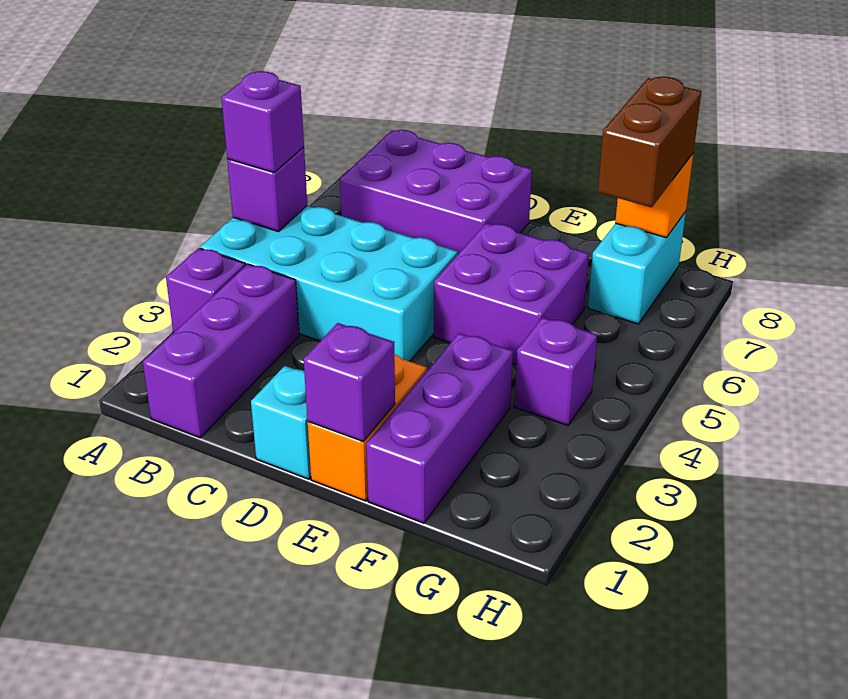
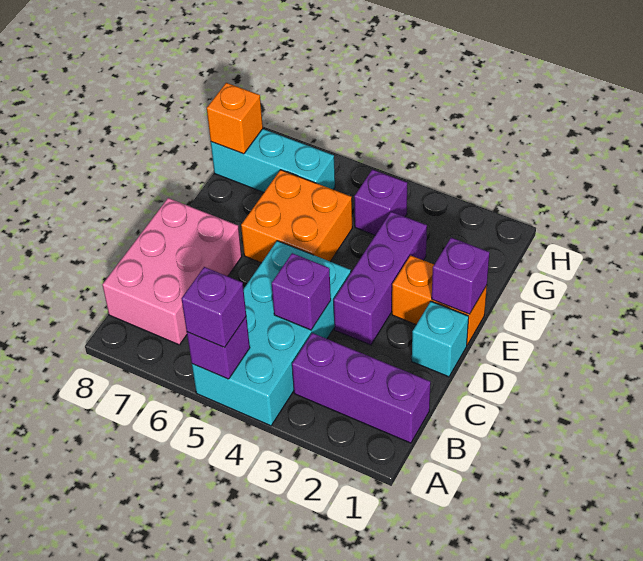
purple 1x1 brick [166,248,245,333] -> purple 1x1 brick moved to [272,253,331,330]
purple 2x3 brick [340,130,532,254] -> pink 2x3 brick [102,198,242,345]
purple 2x2 brick [434,223,589,364] -> orange 2x2 brick [241,170,352,263]
purple 1x3 brick [366,333,513,523] -> purple 1x3 brick turned to [334,212,427,345]
cyan 1x2 brick [588,212,686,324] -> cyan 1x3 brick [211,129,335,192]
brown 1x2 brick [598,77,701,207] -> none

